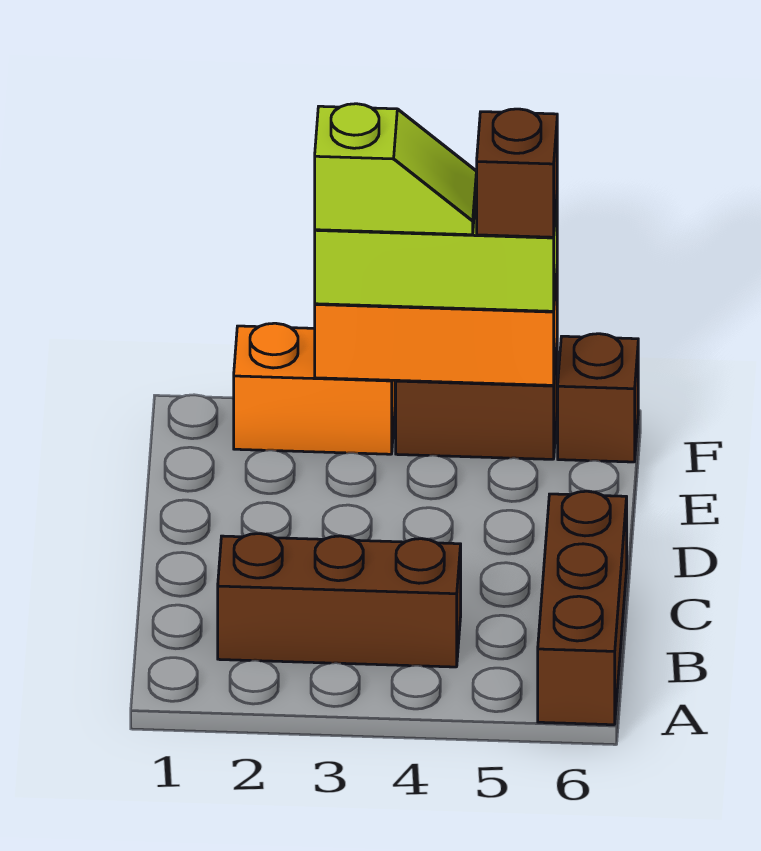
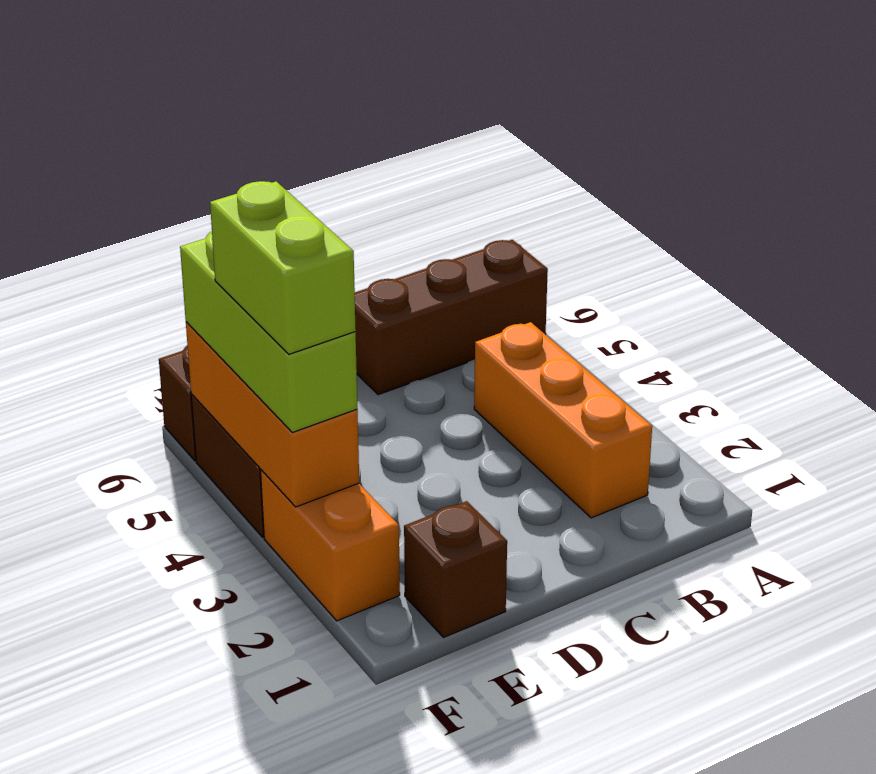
brown 1x3 brick [218,534,461,667] -> orange 1x3 brick [474,322,652,518]
lime 1x2 slope [315,104,476,235] -> lime 1x2 brick [210,181,356,354]
brown 1x1 brick [476,109,557,237] -> brown 1x1 brick moved to [404,501,507,638]

